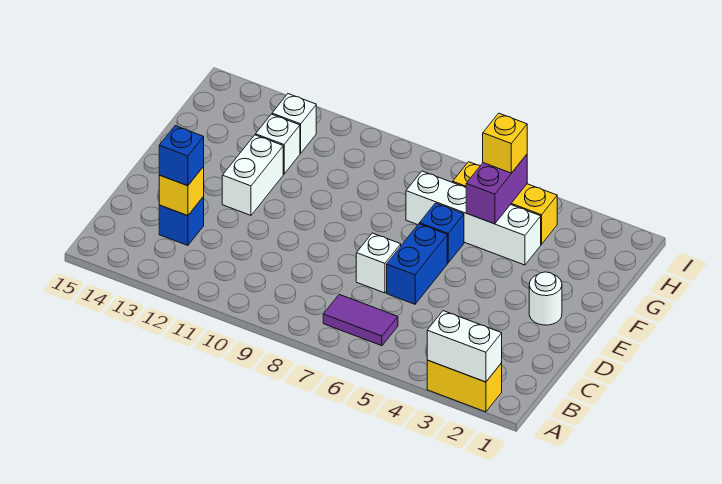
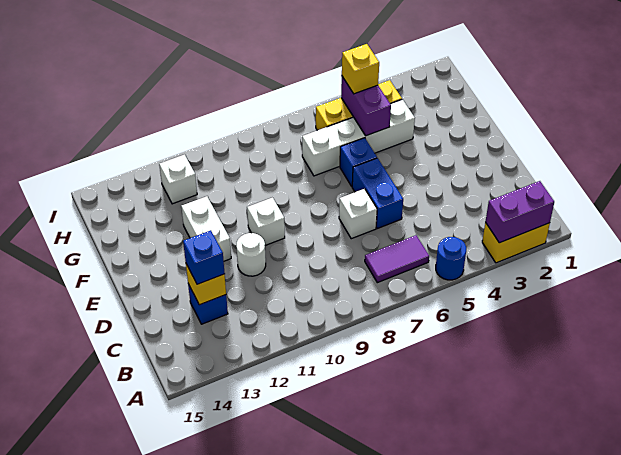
white 1x2 brick [427,311,502,382] -> purple 1x2 brick [485,181,554,243]
none -> blue 1x1 round brick [436,237,466,280]
white 1x1 round brick [529,272,562,325] -> white 1x1 round brick moved to [236,233,266,276]
white 1x1 brick [256,114,300,174] -> white 1x1 brick moved to [247,197,285,245]

